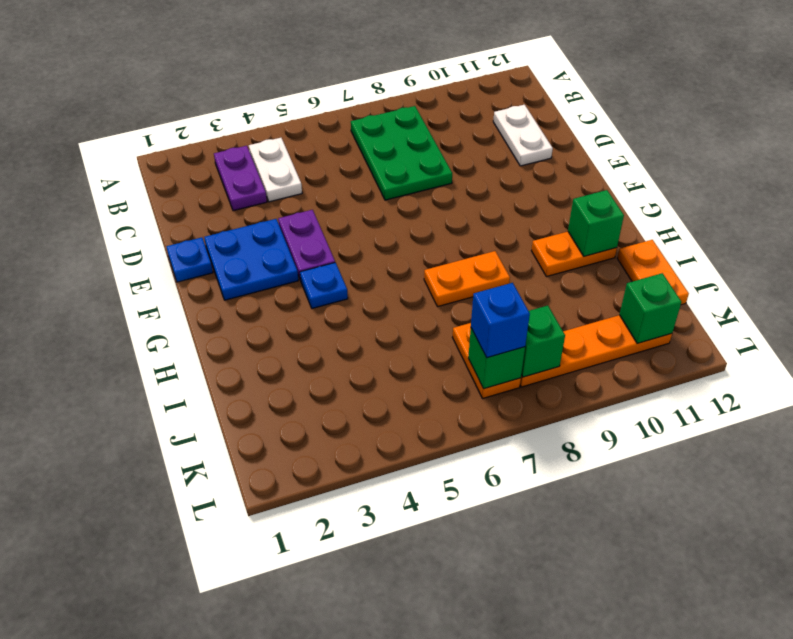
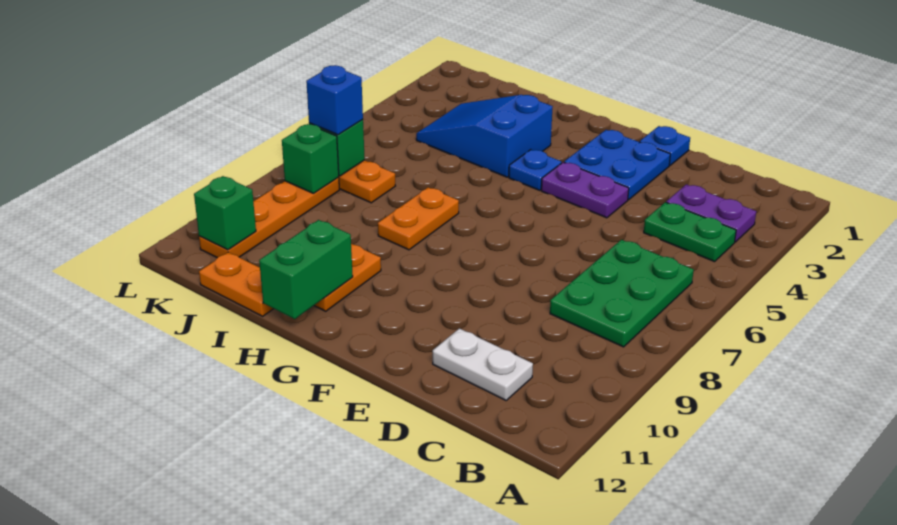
white 1x2 plate [249,138,302,202] -> green 1x2 plate [644,202,736,262]
green 2x3 plate [351,106,452,200] -> green 2x3 plate turned to [550,240,694,347]
none -> blue 2x3 slope [416,95,553,177]
green 1x1 brick [568,190,624,256] -> green 1x2 brick [259,220,353,319]

